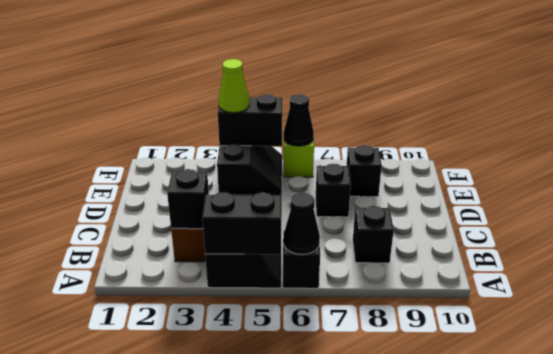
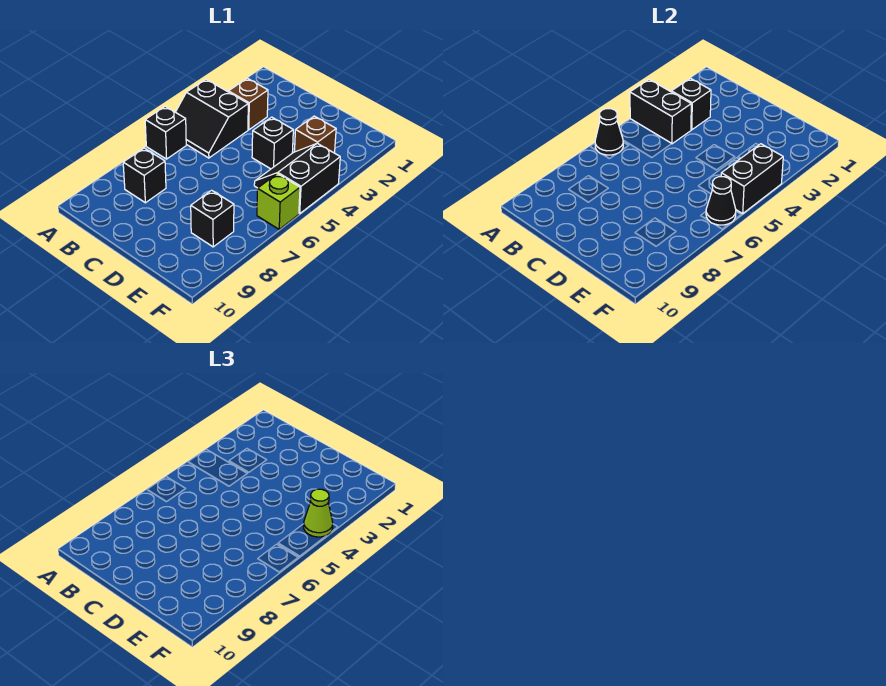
black 1x2 brick [202,192,282,254] -> black 1x2 brick turned to [630,79,691,144]
black 1x1 brick [316,164,351,217] -> black 1x1 brick moved to [252,117,293,169]
none -> brown 1x1 brick [295,116,336,153]
black 2x2 slope [217,144,282,195] -> black 2x2 slope turned to [254,143,340,214]

